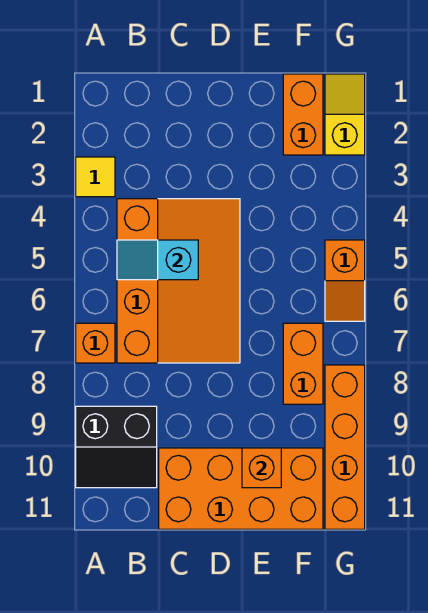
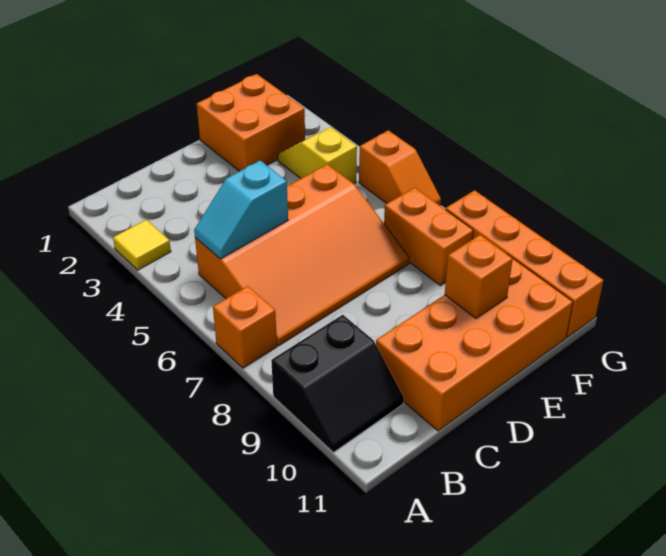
orange 3x4 slope [117,199,240,363] -> orange 3x4 slope turned to [195,164,410,346]
orange 1x2 brick [283,74,323,155] -> orange 2x2 brick [197,74,305,171]
yellow 1x2 slope [325,74,365,155] -> yellow 1x2 slope moved to [278,127,357,184]

